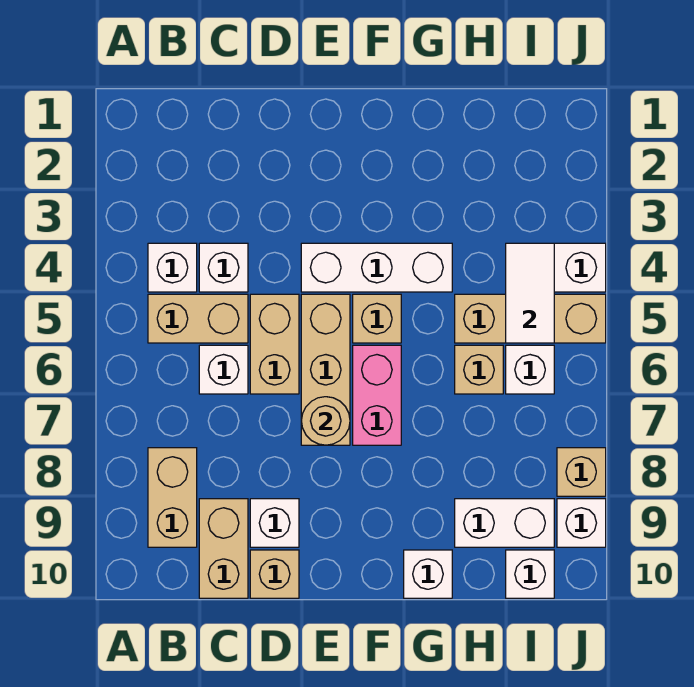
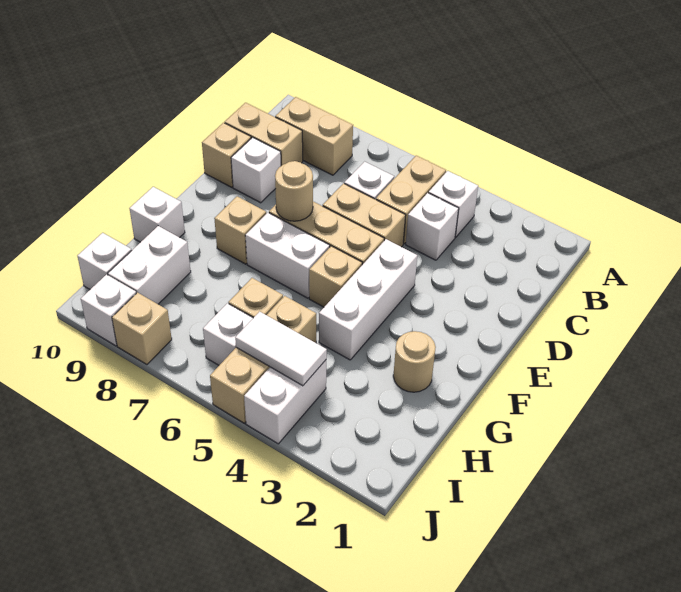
pink 1x2 brick [353,345,401,445] -> white 1x2 brick [245,213,330,298]
none -> tan 1x1 brick [214,196,266,264]
none -> tan 1x1 round brick [393,331,436,392]

